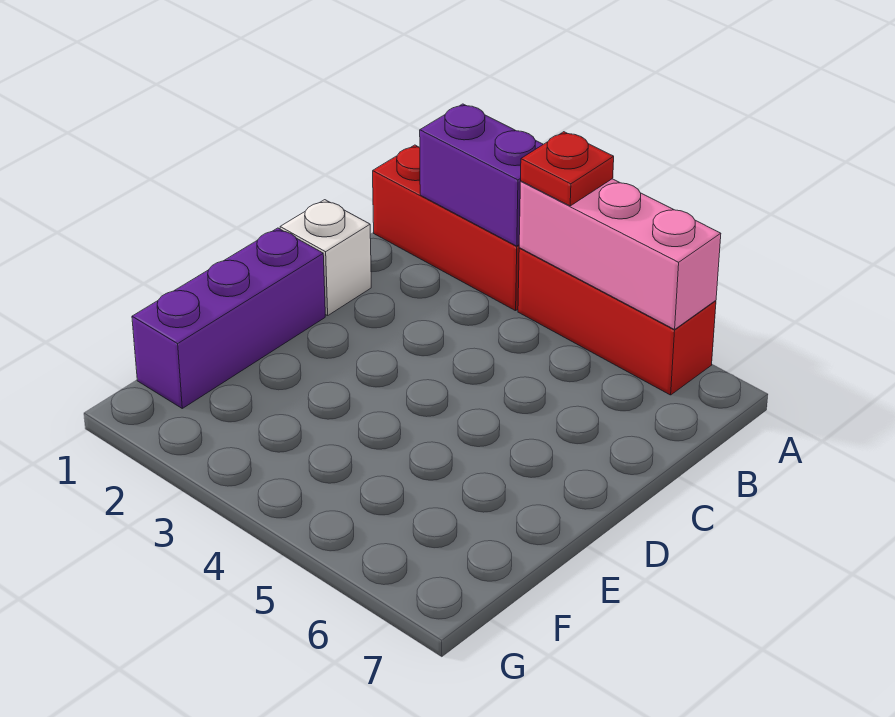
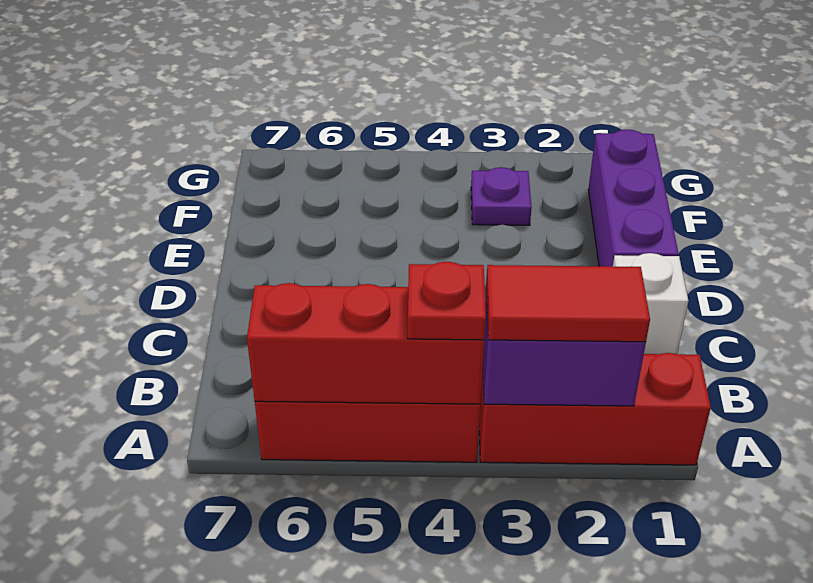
none -> red 1x2 tile [486,265,650,342]
pink 1x3 brick [519,179,721,329] -> red 1x3 brick [247,283,484,404]
none -> purple 1x1 plate [471,167,532,225]

